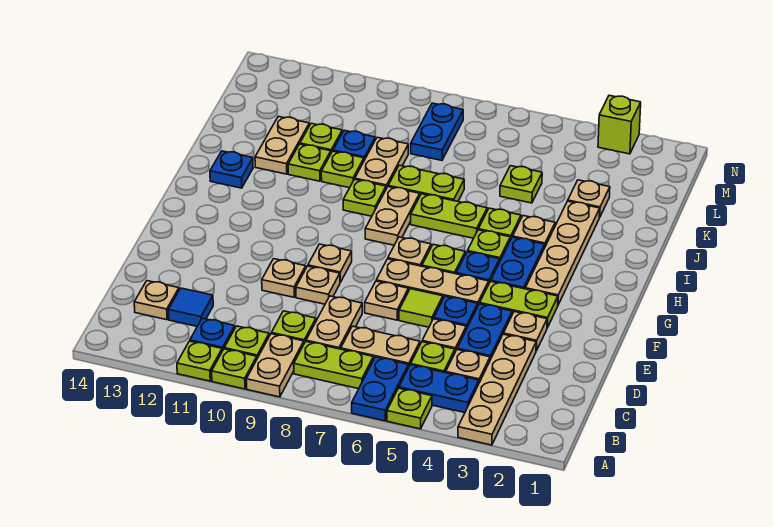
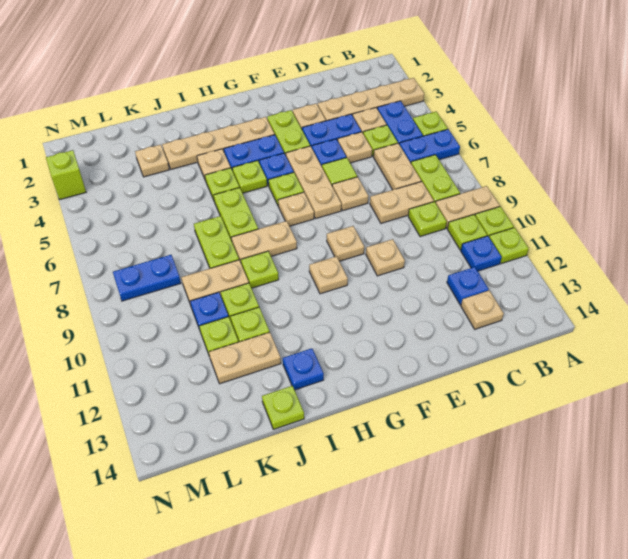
blue 1x1 tile [168,288,213,326] -> blue 1x1 plate [447,267,489,305]
tan 1x1 plate [296,266,340,304] -> tan 1x1 plate moved to [309,256,348,294]
lime 1x1 plate [500,166,542,203] -> lime 1x1 plate moved to [262,386,304,429]

